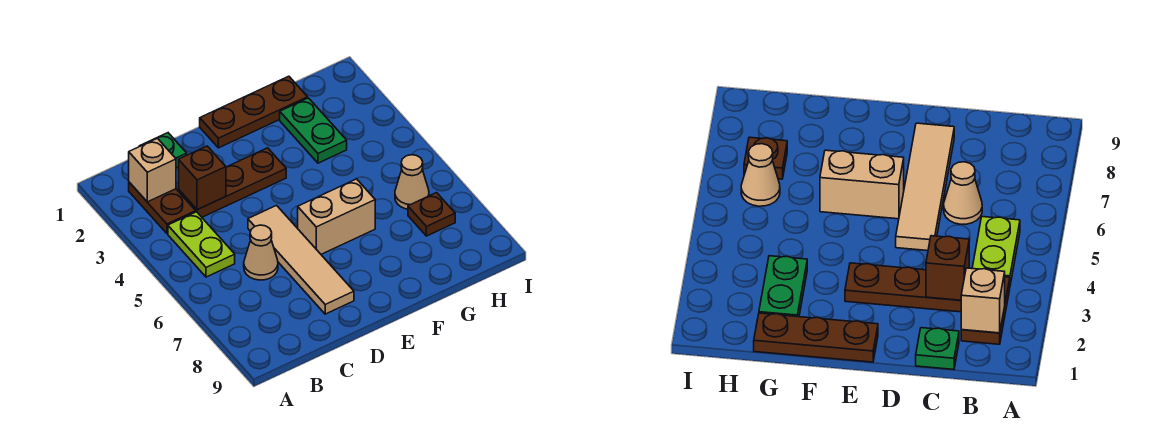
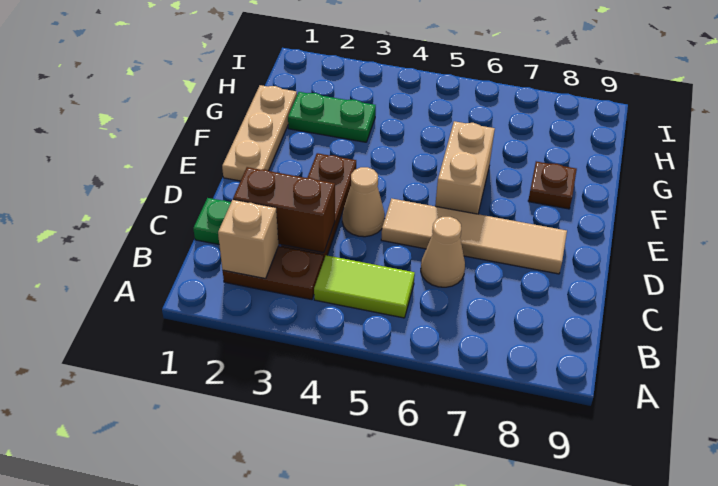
lime 1x2 plate [168,212,235,277] -> lime 1x2 tile [314,255,415,318]
brown 1x1 brick [179,146,226,210] -> brown 1x2 brick [233,167,335,253]
brown 1x3 plate [200,76,308,148] -> tan 1x3 plate [222,85,297,181]
tan 1x1 cone [395,155,429,209] -> tan 1x1 cone moved to [342,167,385,237]
brown 1x1 plate [408,193,455,236] -> brown 1x1 plate moved to [528,162,577,209]

